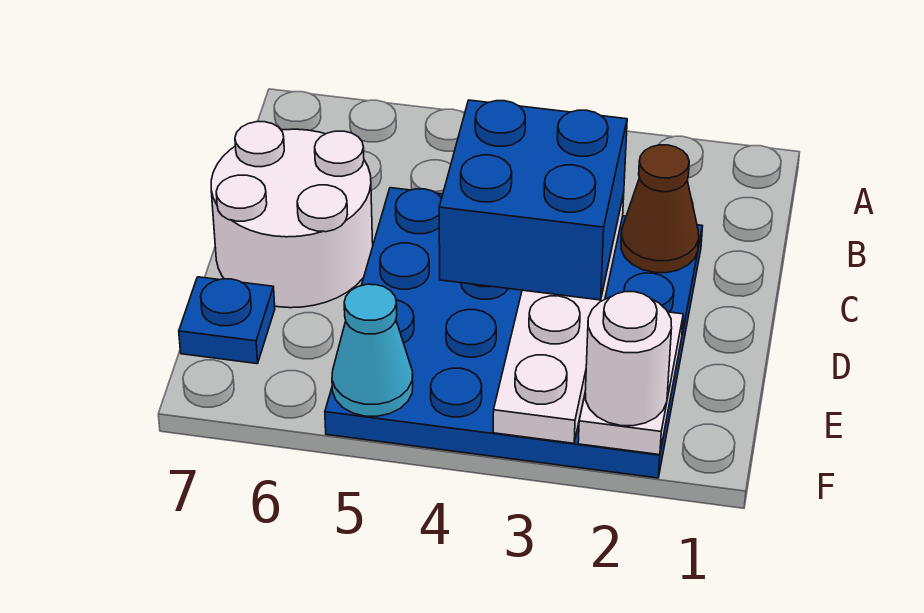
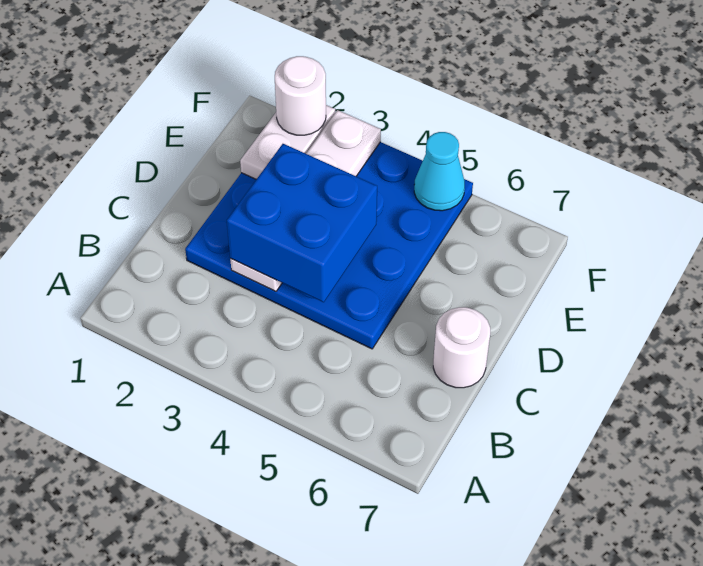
brown 1x1 cone [621,145,699,273] -> none
white 2x2 round brick [211,122,373,308] -> white 1x1 round brick [433,307,490,388]
blue 1x1 plate [179,277,275,364] -> none

